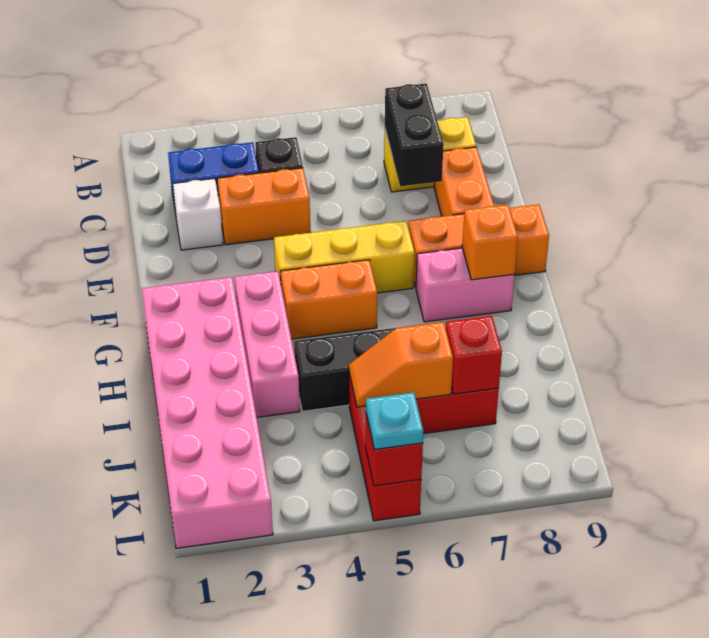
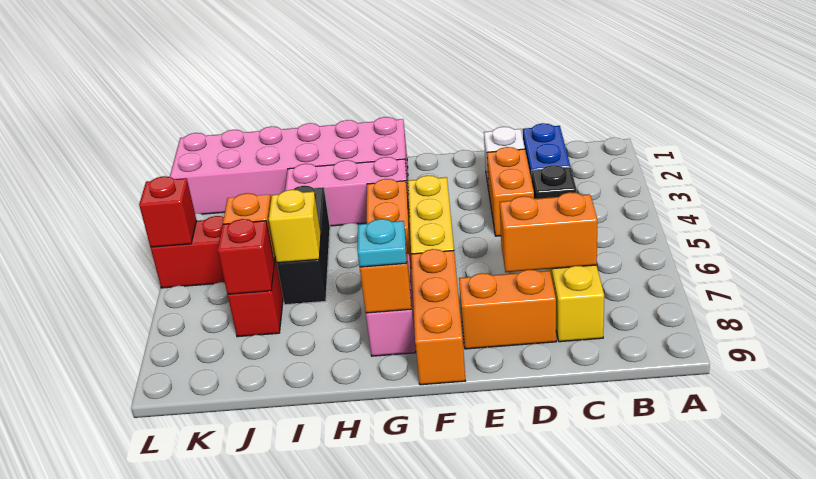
black 1x2 brick [385,84,444,186] -> orange 1x2 brick [500,192,597,272]
none -> yellow 1x1 brick [269,190,321,263]
cyan 1x1 plate [366,392,423,450] -> cyan 1x1 plate moved to [357,219,407,267]

